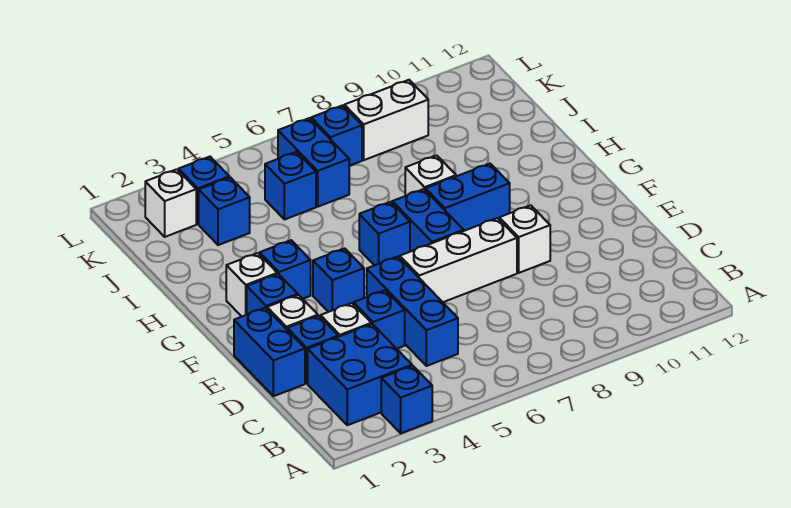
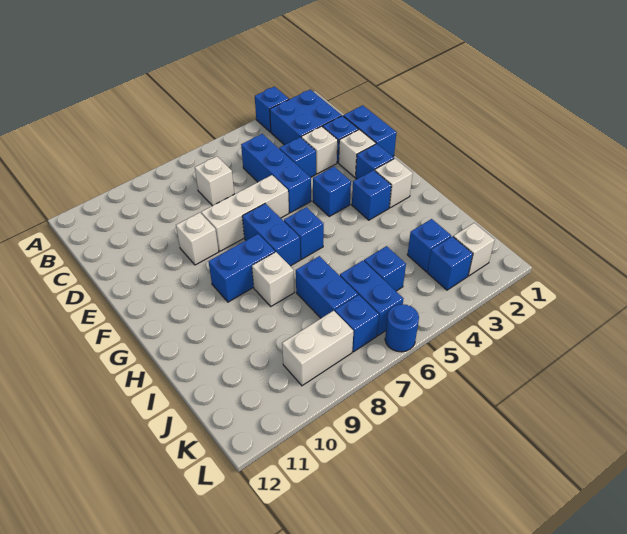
none -> white 1x1 brick [195,156,234,206]
none -> blue 1x2 brick [296,256,358,318]
none -> blue 1x1 round brick [385,304,419,352]

